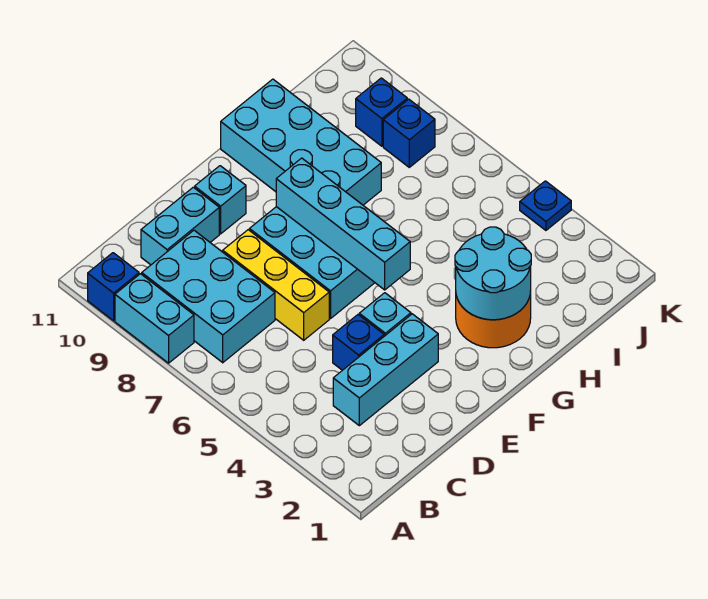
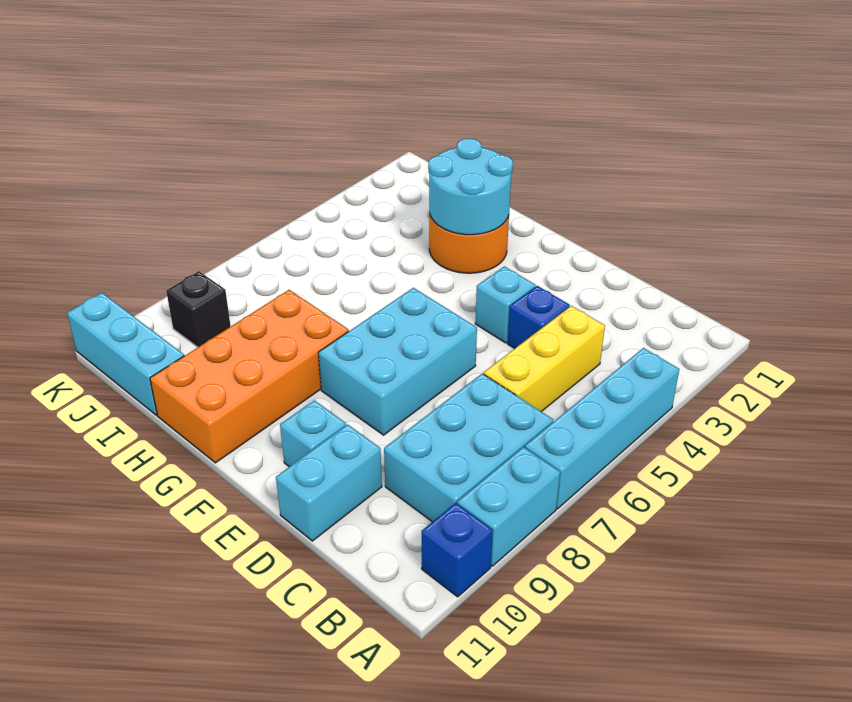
cyan 1x3 brick [333,314,438,426] -> cyan 1x3 brick moved to [67,293,184,415]
cyan 1x2 brick [141,187,219,265] -> cyan 1x2 brick turned to [276,424,382,541]
yellow 1x3 brick [223,230,329,340] -> yellow 1x3 brick moved to [484,306,605,412]
cyan 1x4 brick [276,158,410,290] -> cyan 1x4 brick moved to [525,348,679,509]
cyan 2x4 brick [221,79,381,205] -> orange 2x4 brick [150,290,349,463]
blue 1x1 brick [383,99,435,167] -> none
blue 1x1 brick [356,78,407,146] -> black 1x1 brick [166,271,231,347]
blue 1x1 plate [520,181,571,230] -> none

